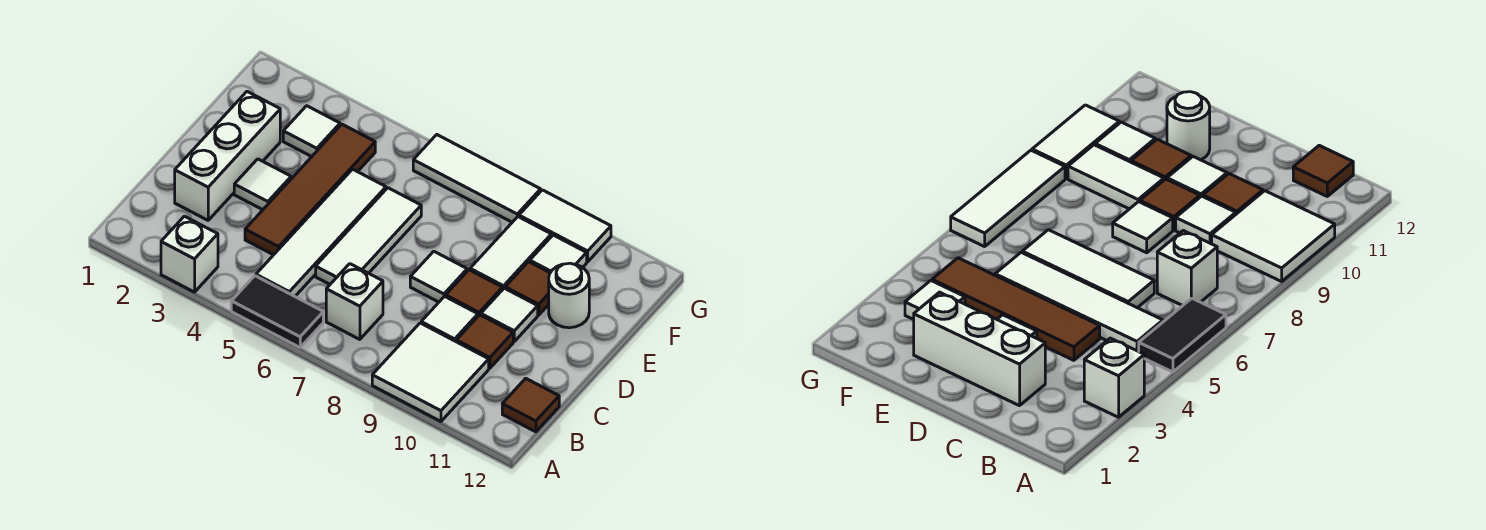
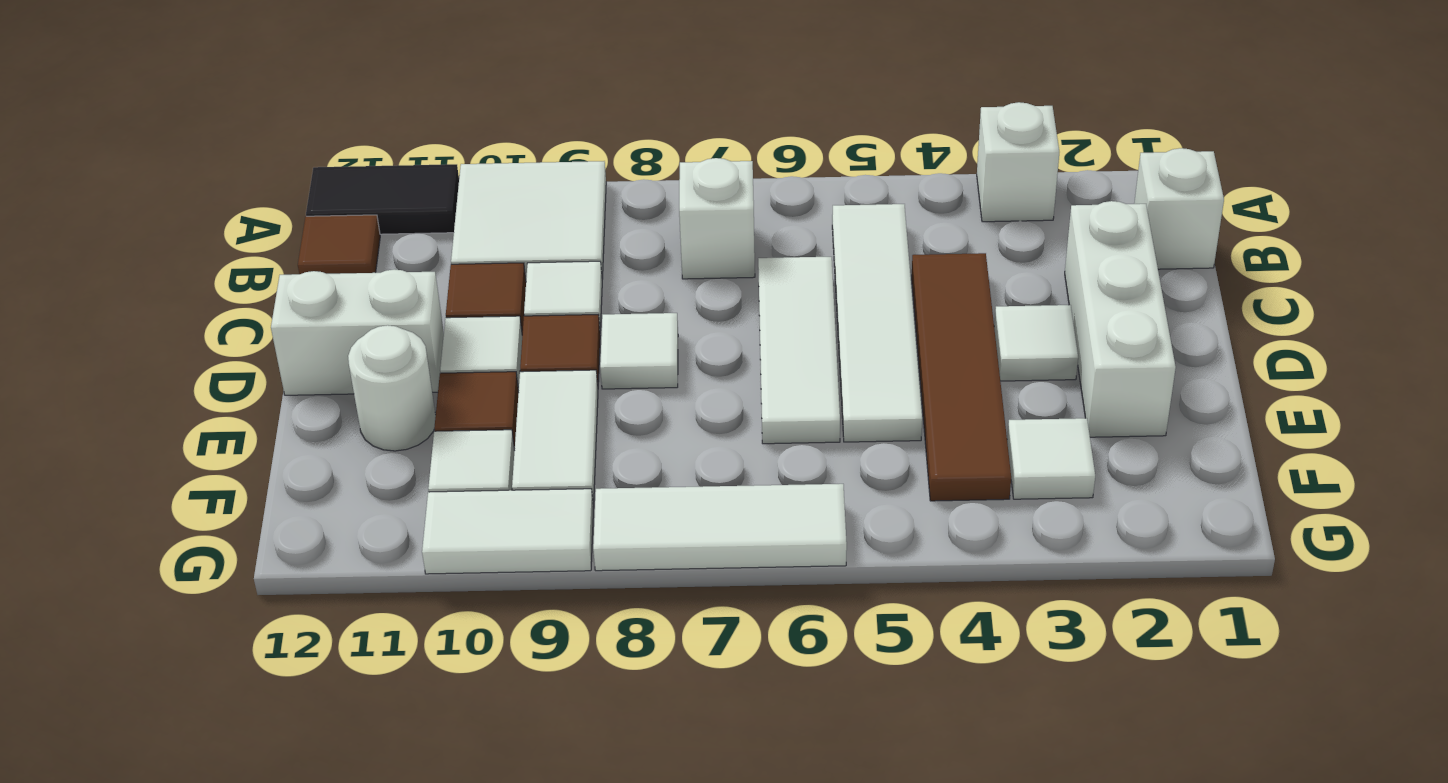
black 1x2 tile [231,276,323,347] -> black 1x2 tile moved to [306,164,459,234]
none -> white 1x1 brick [1134,148,1224,269]
none -> white 1x2 brick [271,269,444,395]

